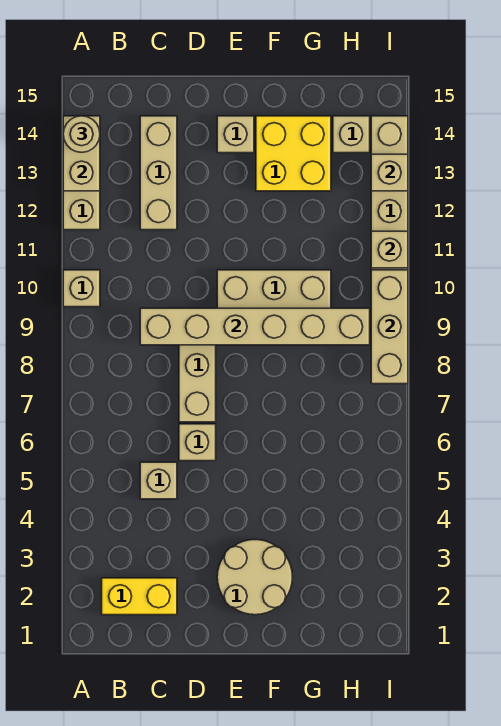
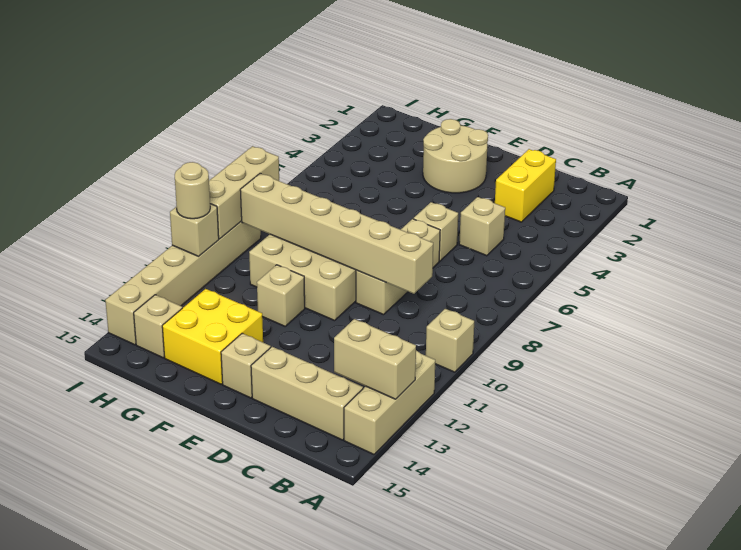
tan 1x2 brick [63,116,100,191] -> tan 1x2 brick turned to [334,319,416,399]
tan 1x1 round brick [63,116,100,152] -> tan 1x1 round brick moved to [175,162,210,219]
yellow 1x2 brick [102,578,177,615] -> yellow 1x2 brick turned to [495,149,556,222]
tan 1x3 brick [140,116,177,230] -> tan 1x3 brick turned to [251,347,363,440]
tan 1x1 brick [371,154,408,191] -> tan 1x1 brick moved to [257,265,305,326]

